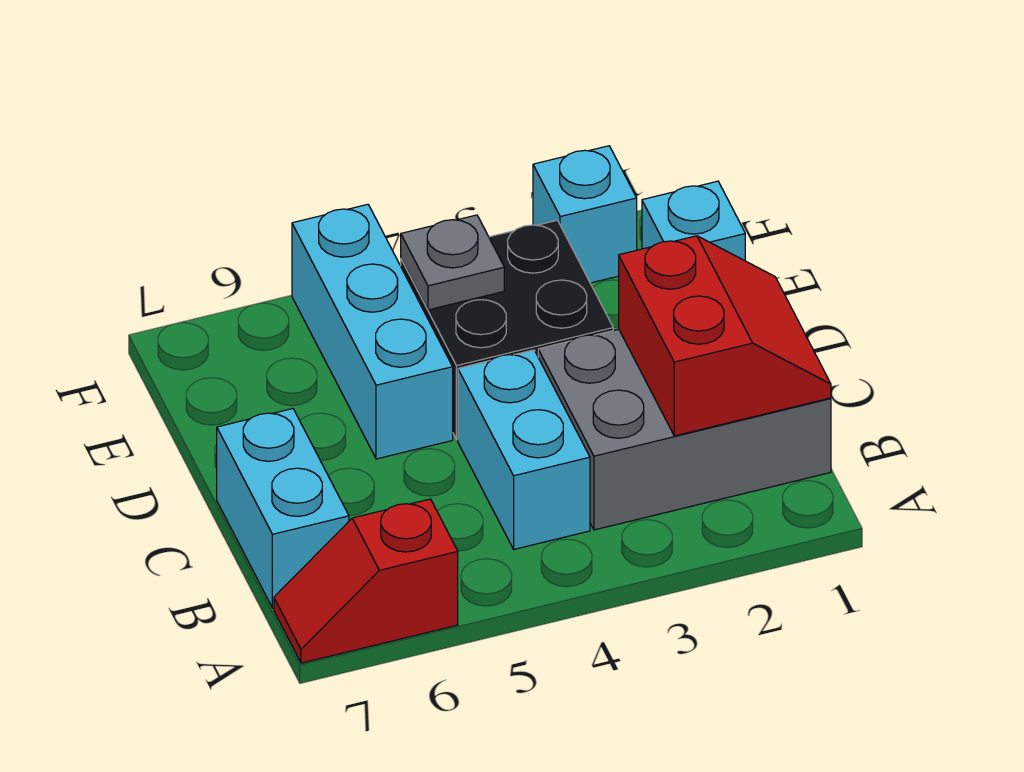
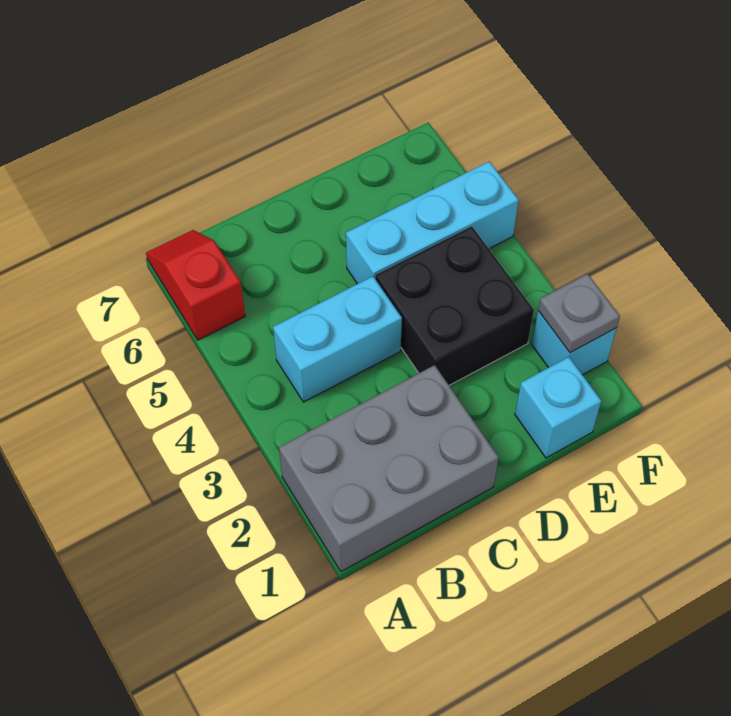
grey 2x3 brick [538,329,831,530] -> grey 2x3 brick turned to [279,365,499,572]
red 2x2 slope [619,236,831,436] -> none
cyan 1x2 brick [217,409,349,608] -> none
grey 1x1 plate [401,215,504,310] -> grey 1x1 plate moved to [538,274,620,353]

